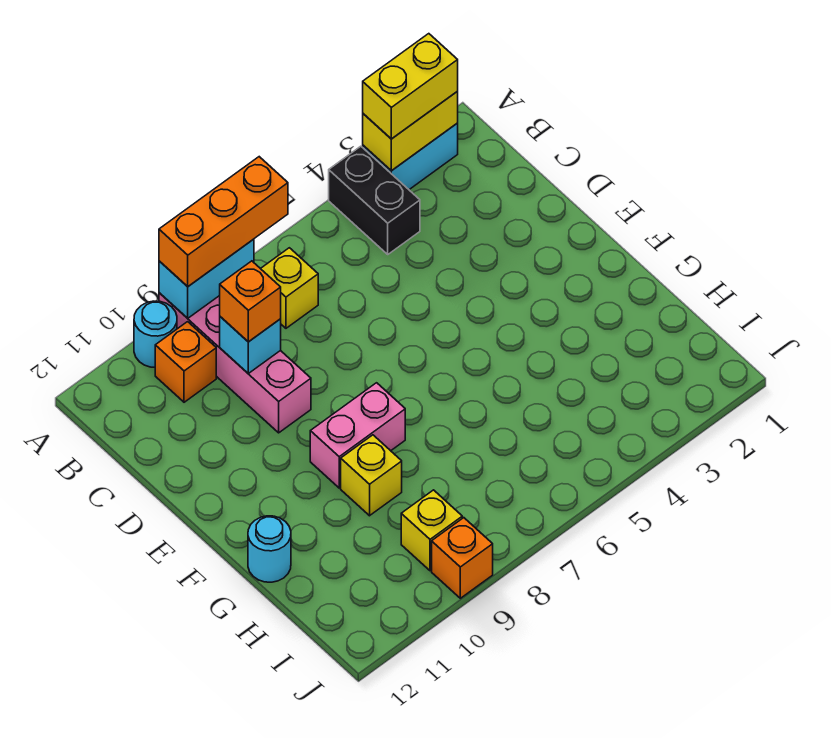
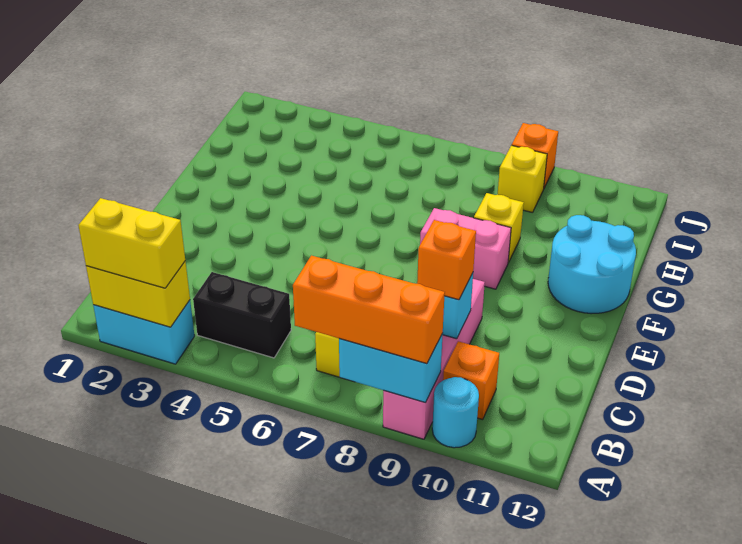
black 1x2 brick [329,146,420,254] -> black 1x2 brick turned to [193,272,291,358]
cyan 1x1 round brick [248,516,291,582] -> cyan 2x2 round brick [548,215,636,314]

